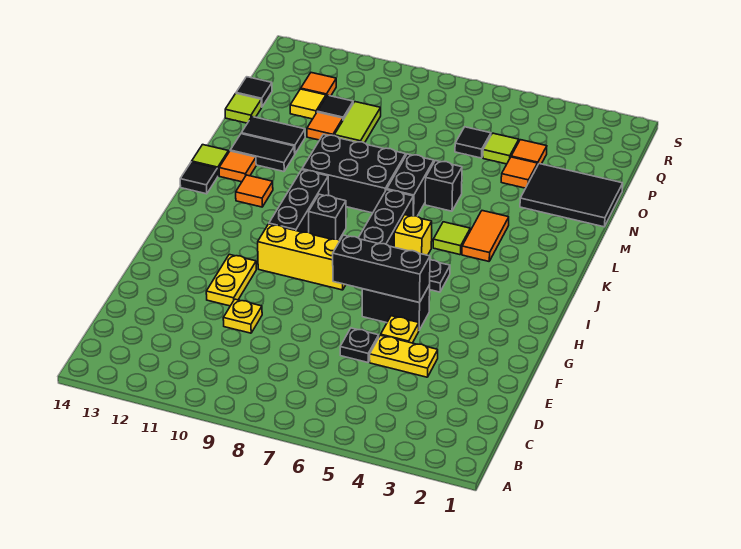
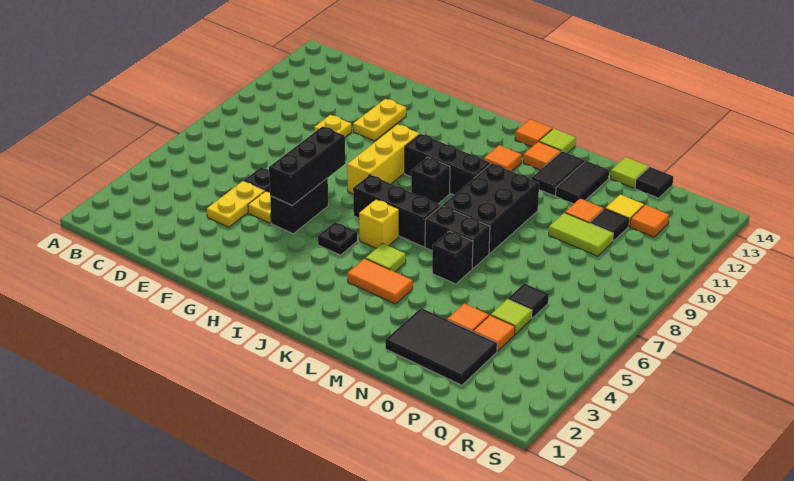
yellow 1x2 plate [206,254,256,306] -> yellow 1x2 plate turned to [353,99,406,141]
black 1x1 tile [180,162,218,194] -> orange 1x1 tile [515,119,552,147]
black 2x3 tile [520,164,623,227] -> black 2x3 tile turned to [385,308,497,385]

